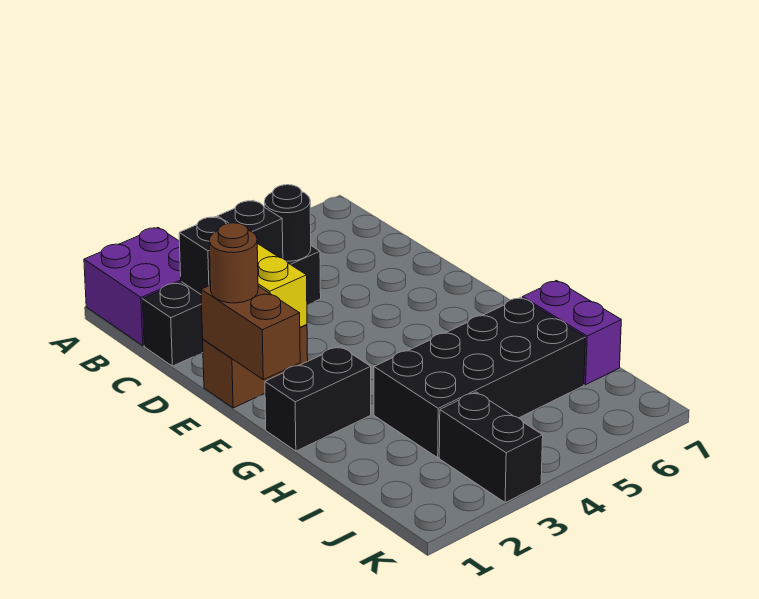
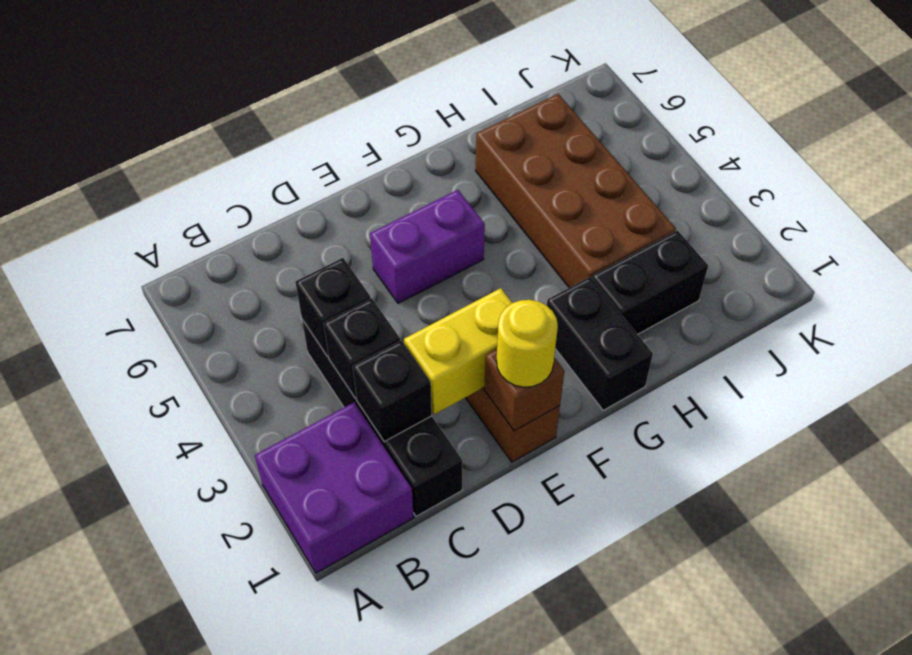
black 1x1 round brick [265,185,311,261] -> black 1x1 brick [295,258,371,356]
brown 1x2 brick [201,285,300,380] -> brown 1x1 brick [484,349,564,431]
brown 1x1 round brick [209,223,258,303] -> yellow 1x1 round brick [496,300,558,387]
black 2x4 brick [374,297,585,458] -> brown 2x4 brick [476,94,676,288]
purple 1x2 brick [522,281,621,385] -> purple 1x2 brick moved to [370,190,485,303]
black 1x2 brick [439,392,543,502] -> black 1x2 brick moved to [592,230,708,334]

